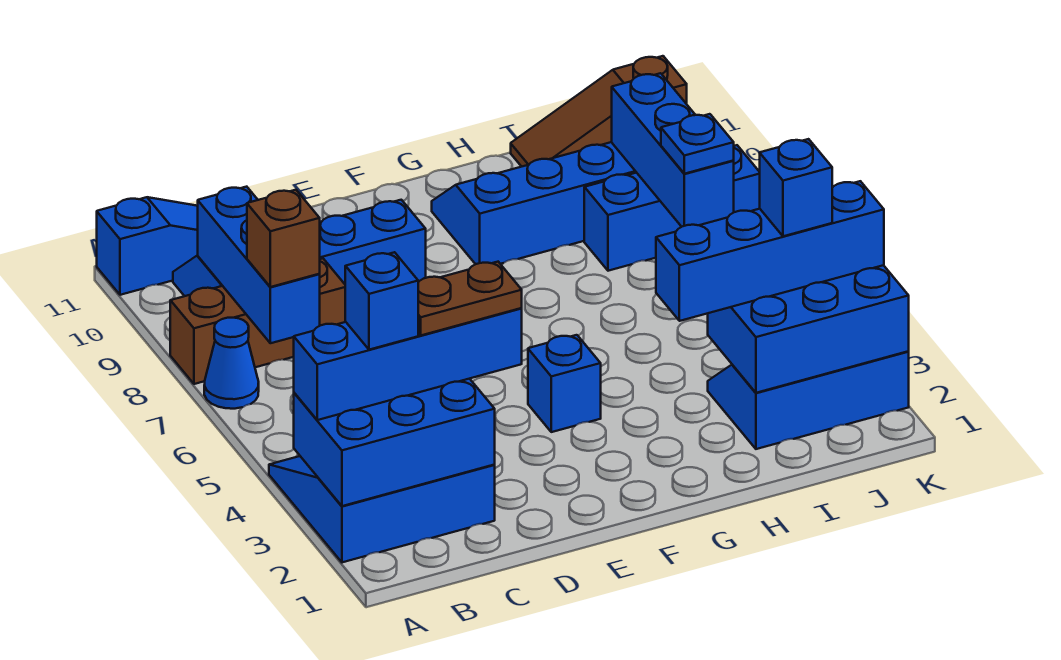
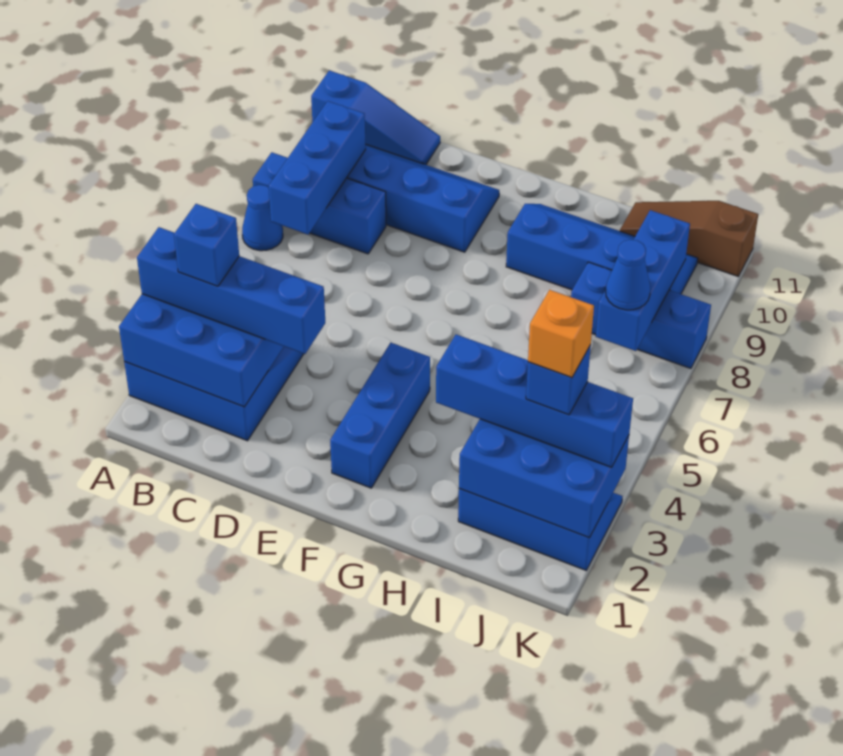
brown 1x3 brick [170,259,346,384] -> blue 1x3 brick [253,152,386,254]
brown 1x1 brick [247,190,320,287] -> none
brown 1x2 plate [418,262,522,335] -> none
blue 1x1 brick [528,335,601,432] -> blue 1x3 brick [330,343,430,488]
none -> orange 1x1 brick [528,290,594,378]
blue 1x1 plate [661,114,734,174] -> blue 1x1 cone [606,240,650,310]

